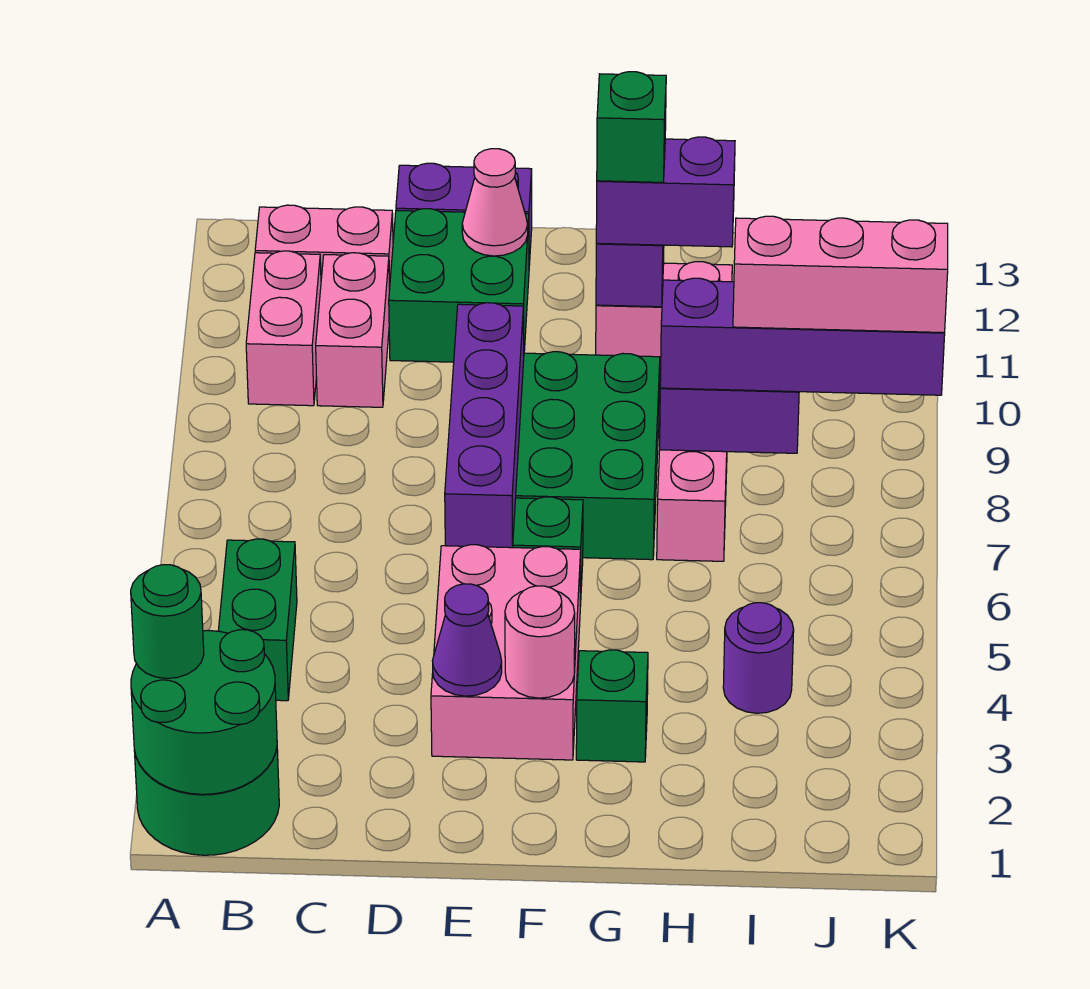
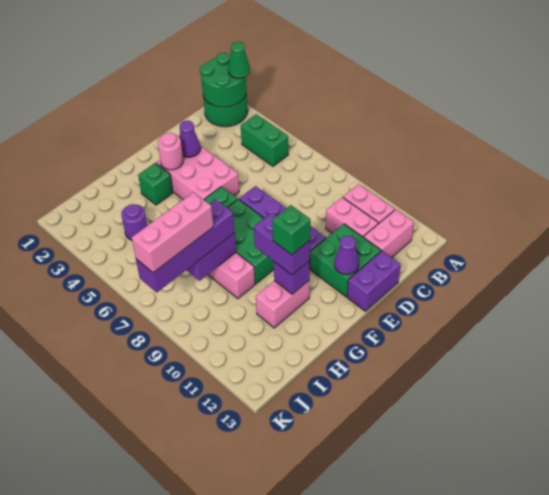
green 1x1 round brick [131,565,204,679] -> green 1x1 cone [228,42,250,78]
pink 1x1 cone [462,149,528,256] -> purple 1x1 cone [334,236,359,274]
purple 1x2 brick [596,137,735,247] -> purple 1x2 brick turned to [254,213,310,275]

